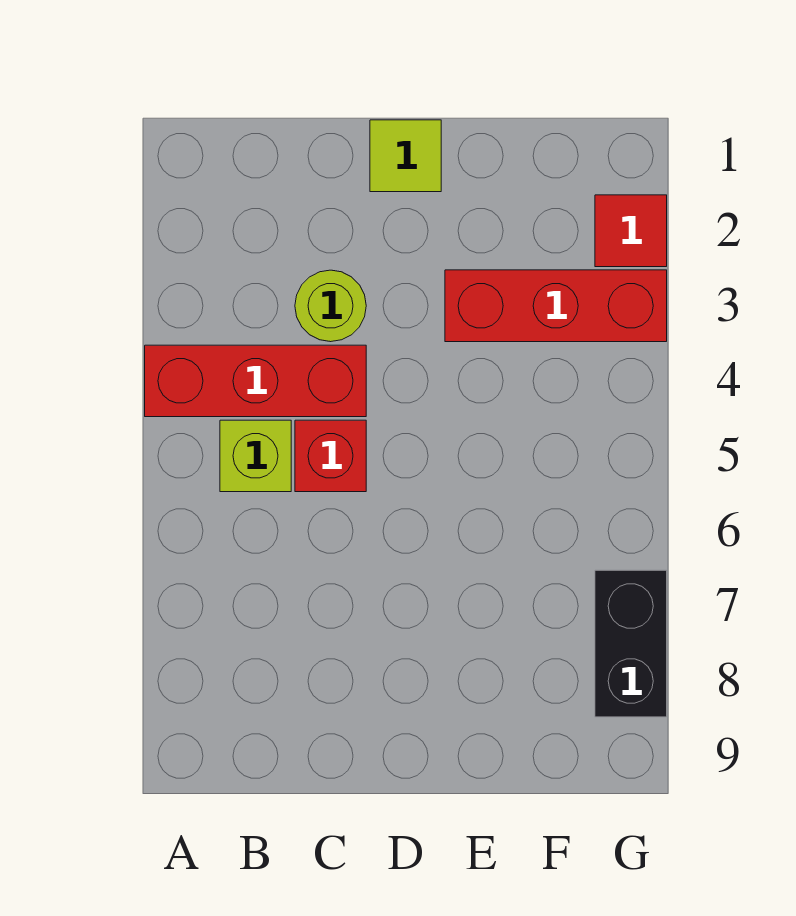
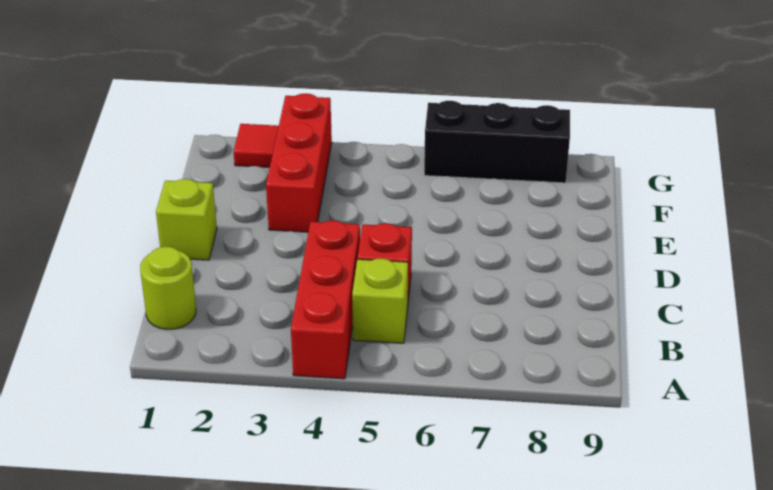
lime 1x1 round brick [295,270,366,342] -> lime 1x1 round brick moved to [140,247,196,329]
lime 1x1 tile [370,120,441,192] -> lime 1x1 brick [156,179,217,260]
black 1x2 brick [595,570,667,717] -> black 1x3 brick [424,101,570,183]

